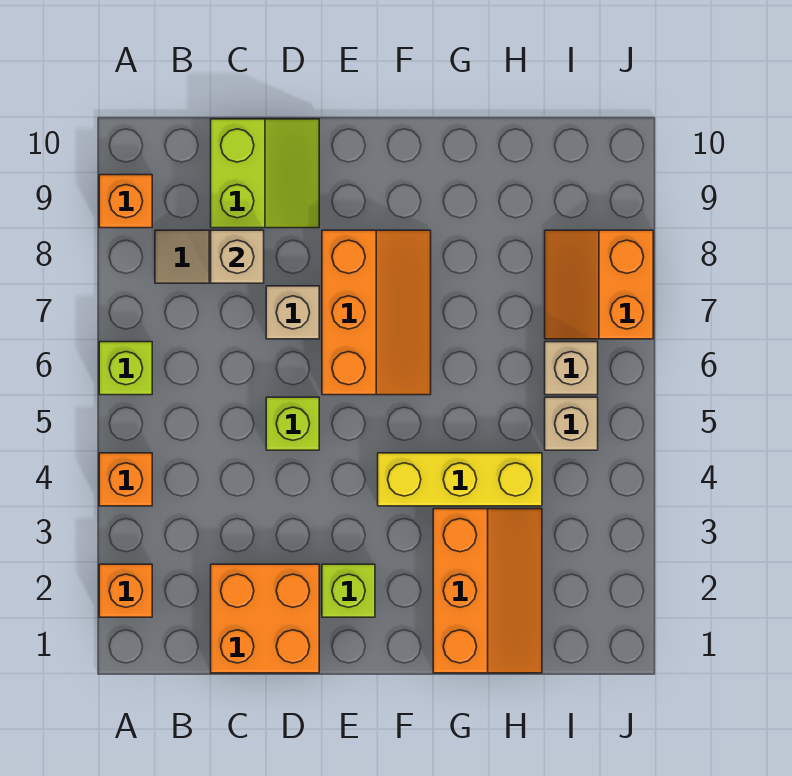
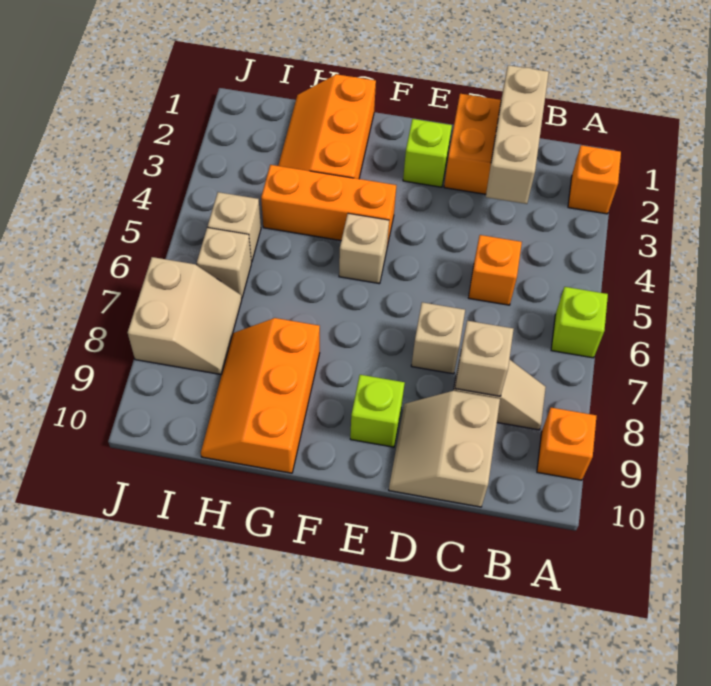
orange 1x1 brick [99,453,152,506] -> orange 1x1 brick moved to [468,235,522,305]
none -> tan 1x3 brick [486,65,549,204]
lime 2x2 slope [211,119,319,228] -> tan 2x2 slope [389,391,500,507]
lime 1x1 brick [266,397,319,450] -> lime 1x1 brick moved to [350,375,405,447]
orange 2x3 slope [322,230,431,395] -> orange 2x3 slope moved to [201,318,320,473]
yellow 1x3 brick [378,453,542,506] -> orange 1x3 brick [261,165,396,246]
none -> tan 1x1 brick [339,213,389,284]
orange 2x2 slope [545,230,653,339] -> tan 2x2 slope [128,257,242,375]

